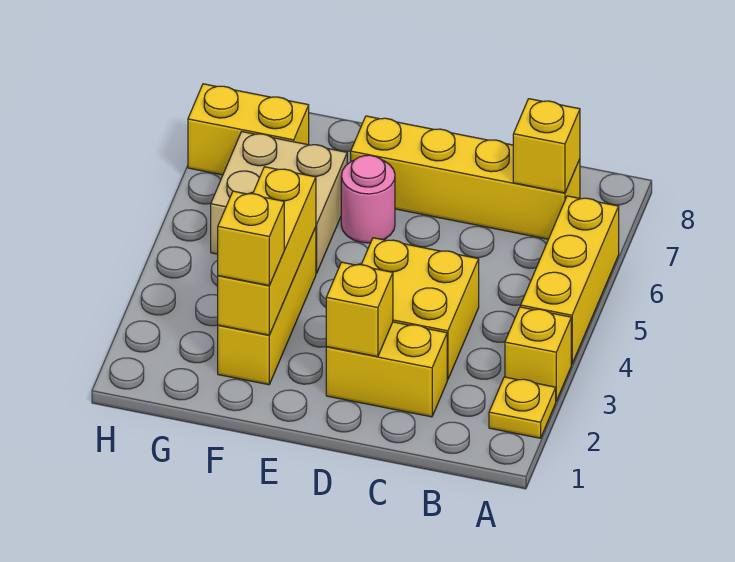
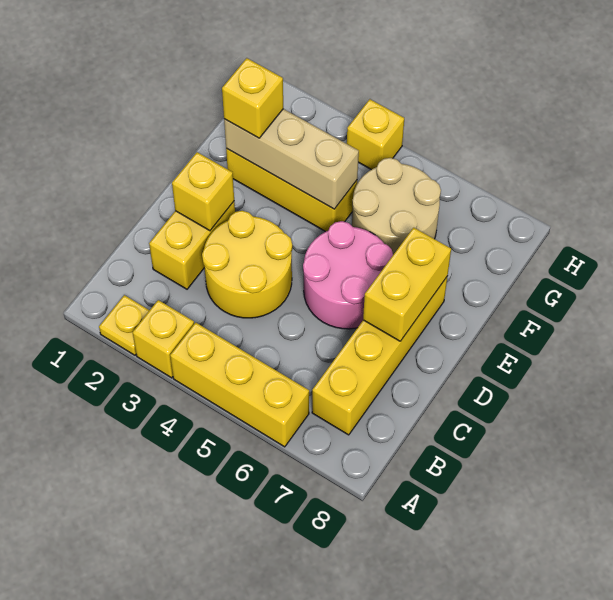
yellow 1x1 brick [513,99,580,193] -> yellow 1x1 brick moved to [347,99,404,170]
yellow 2x2 brick [361,238,479,380] -> yellow 2x2 round brick [202,211,292,318]
pink 1x1 round brick [341,155,395,243] -> pink 2x2 round brick [303,221,393,329]
yellow 1x3 brick [218,167,316,335] -> tan 1x3 brick [224,109,359,209]
tan 2x2 brick [211,132,347,274] -> tan 2x2 round brick [352,158,441,255]
yellow 1x2 brick [188,84,309,175] -> yellow 1x2 brick moved to [363,228,451,341]

